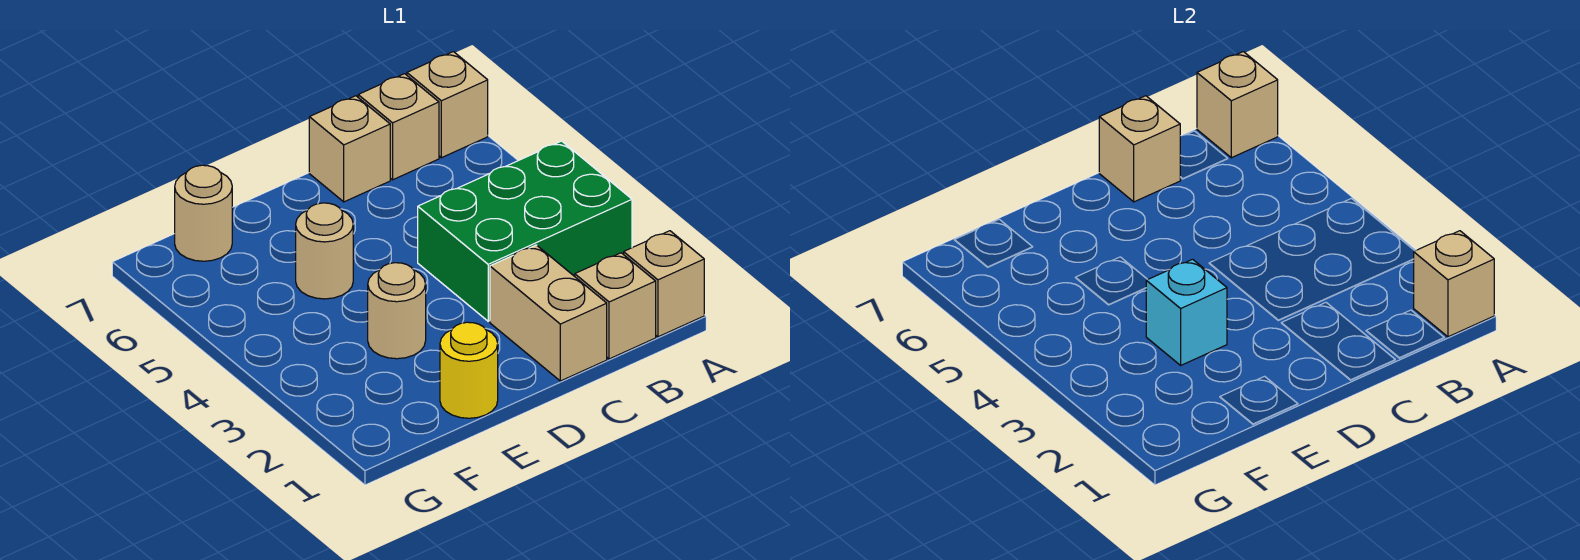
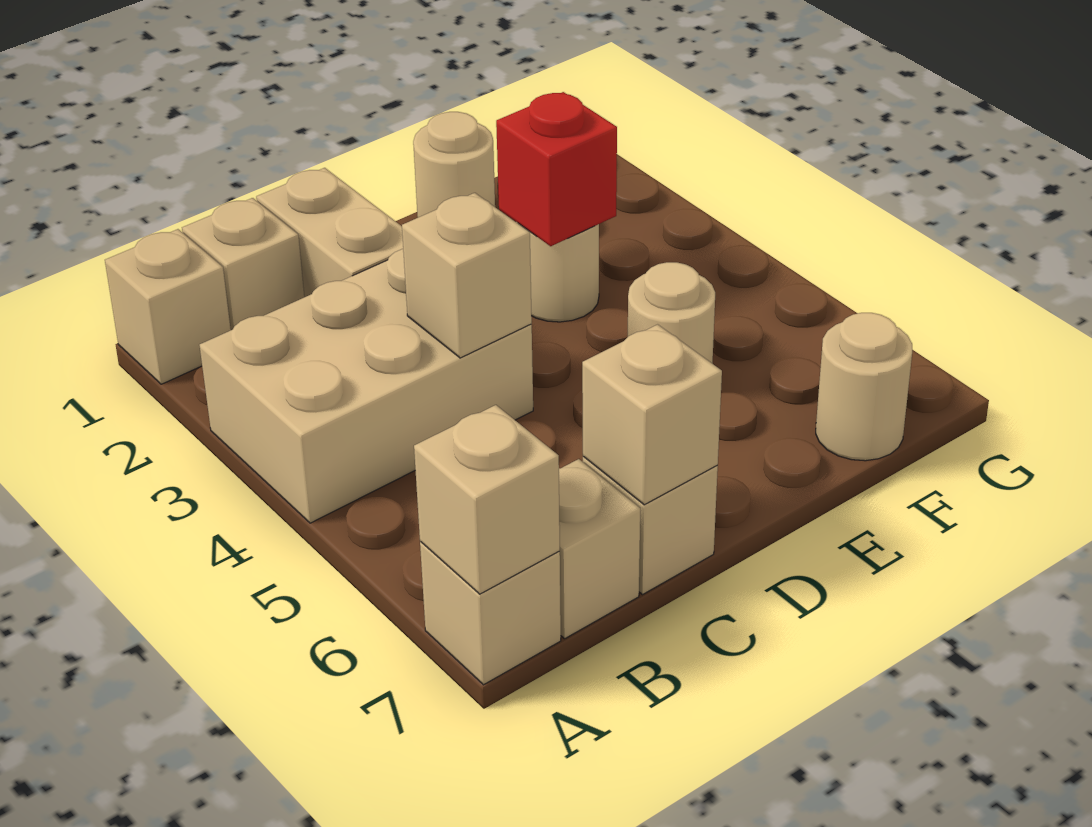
tan 1x1 brick [1414,231,1494,337] -> tan 1x1 brick moved to [402,193,532,358]
green 2x3 brick [418,141,632,321] -> tan 2x3 brick [199,249,533,523]
yellow 1x1 round brick [440,322,498,418] -> tan 1x1 round brick [413,112,495,217]
cyan 1x1 brick [1146,259,1227,365] -> red 1x1 brick [496,92,617,246]

